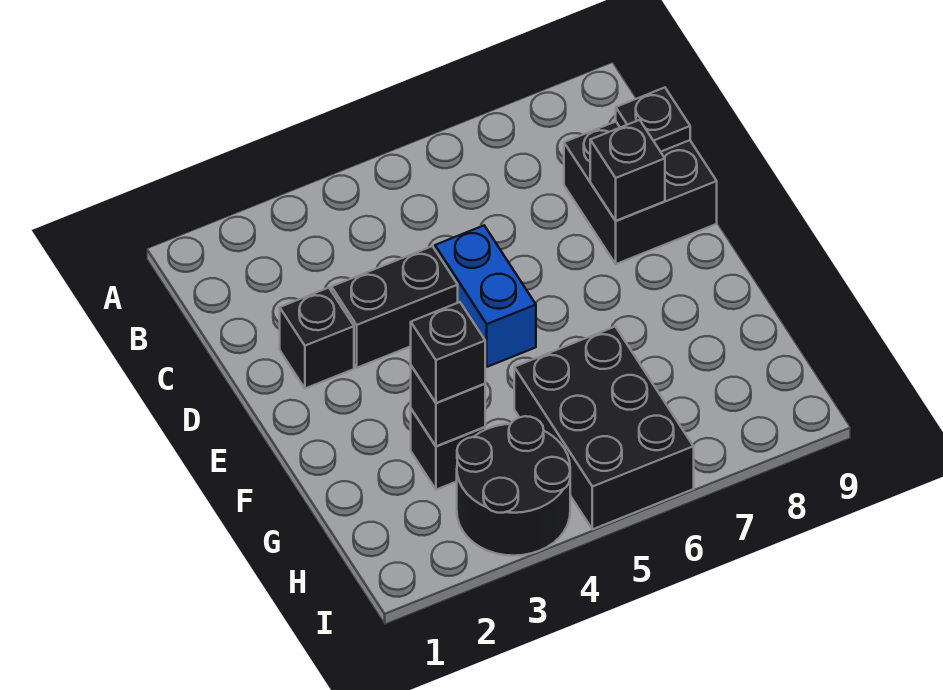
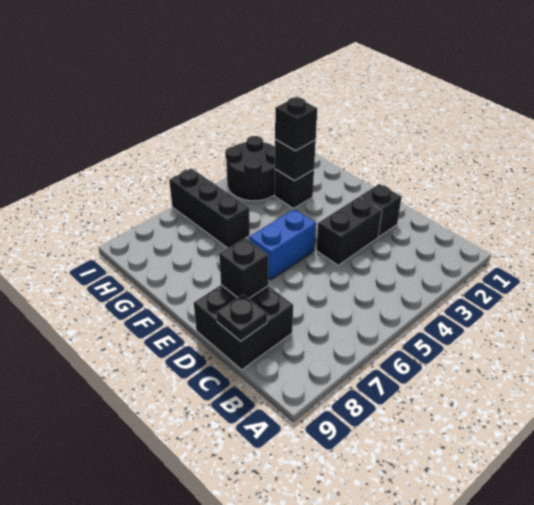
blue 1x2 brick [435,226,536,367] -> blue 1x2 brick turned to [249,209,316,280]
black 2x3 brick [514,327,694,529] -> black 1x3 brick [169,168,250,248]

